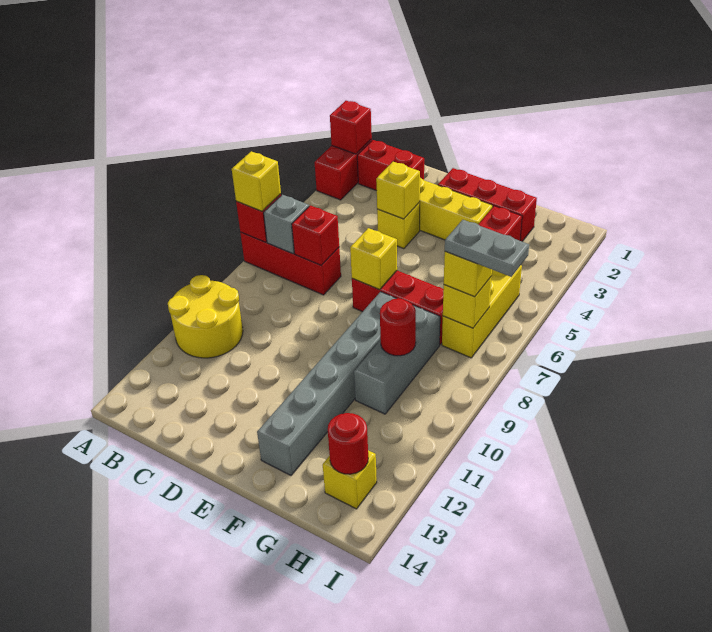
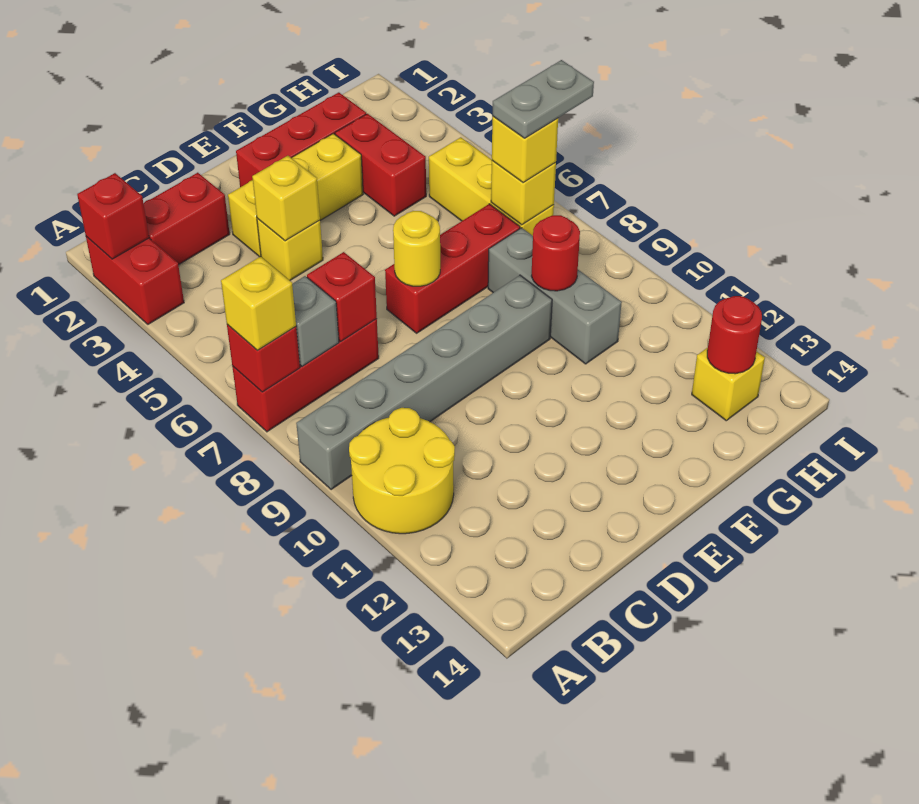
yellow 1x1 brick [350,228,397,290] -> yellow 1x1 round brick [393,211,440,286]
grey 1x6 brick [257,292,396,475] -> grey 1x6 brick turned to [296,275,552,490]

